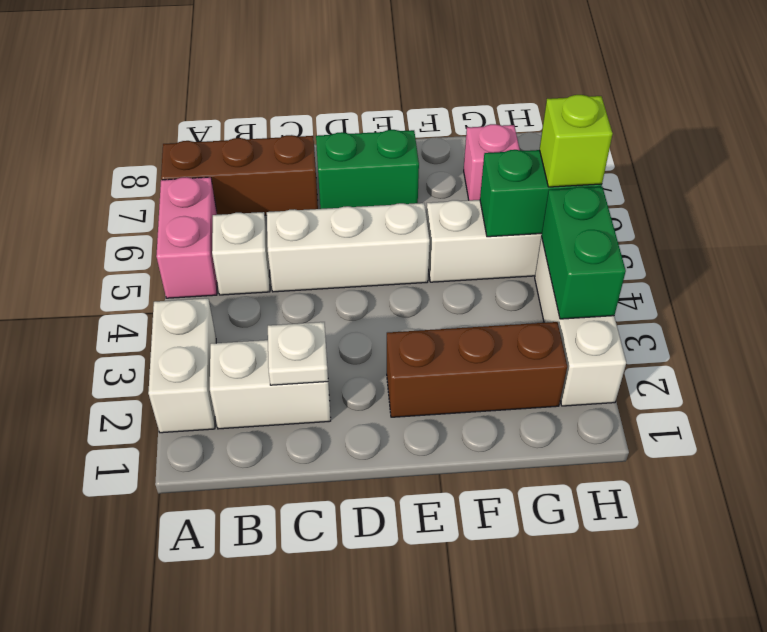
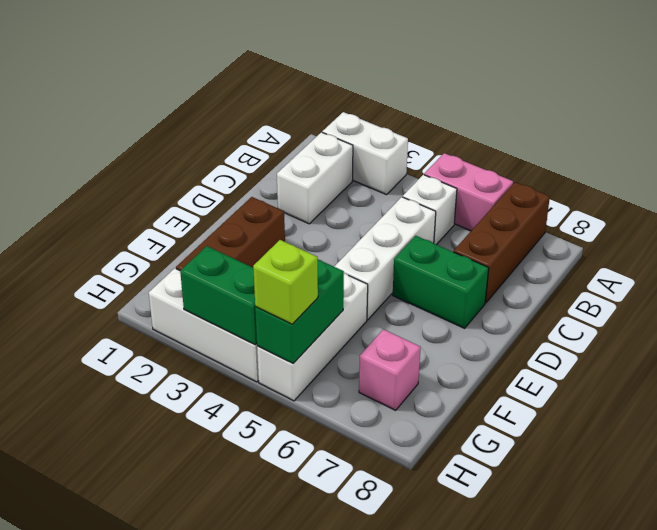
white 1x1 plate [268,322,328,385] -> none
green 1x2 brick [316,130,419,209] -> green 1x2 brick turned to [393,236,489,328]

